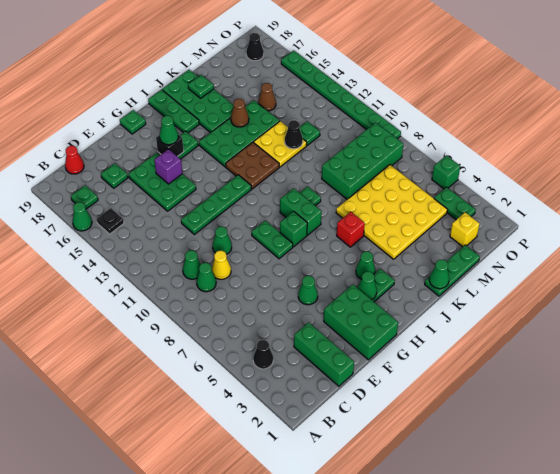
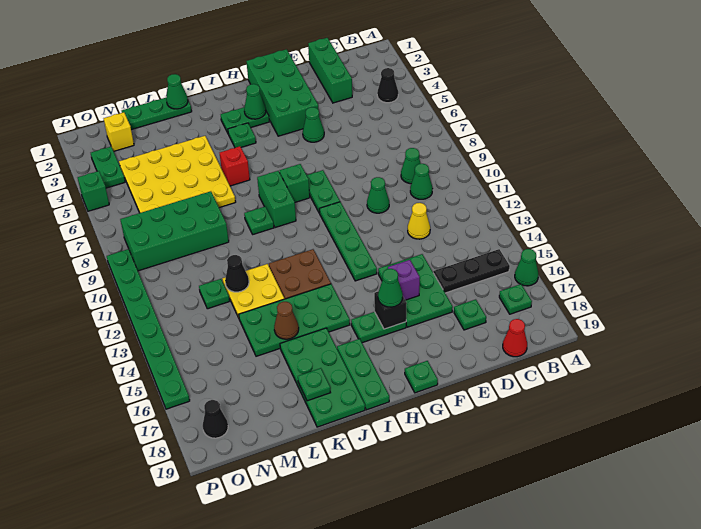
black 1x1 plate [97,208,124,234] -> black 1x3 plate [433,249,510,293]
yellow 1x1 cone [212,251,231,279] -> yellow 1x1 cone moved to [408,203,430,239]
green 1x4 plate [181,175,251,235] -> green 1x4 plate turned to [319,202,377,281]
green 2x3 brick [324,284,398,360] -> green 2x4 brick [246,49,319,136]
green 1x1 cone [356,251,375,279] -> green 1x1 plate [228,123,256,148]
brown 1x1 cone [258,83,276,111] -> none

